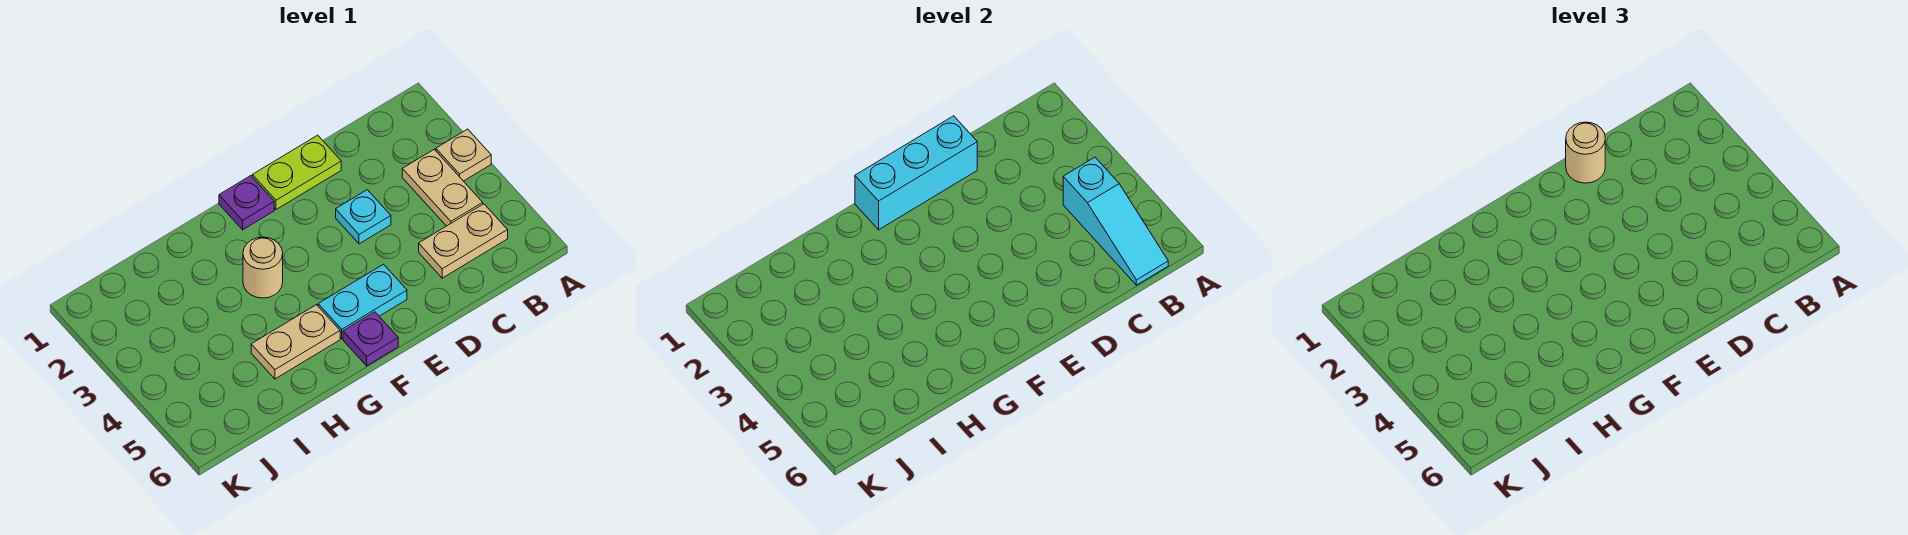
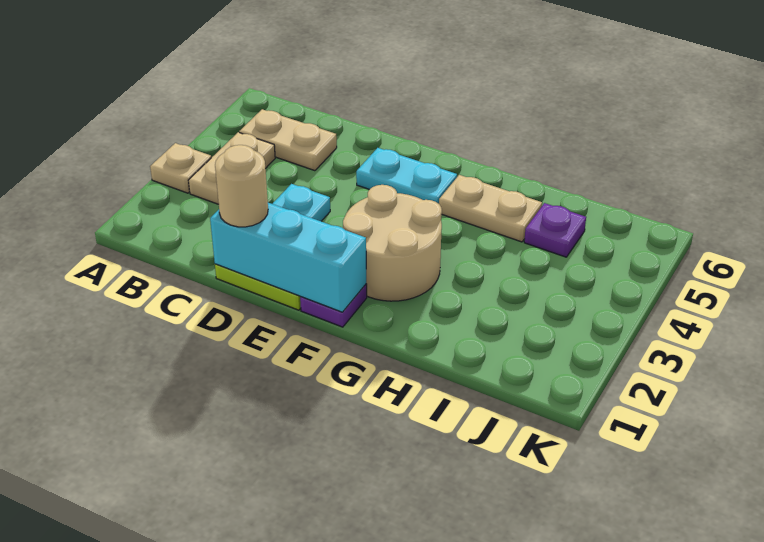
cyan 1x3 slope [1063,157,1168,285] -> none
purple 1x1 plate [343,312,398,366] -> purple 1x1 plate moved to [524,203,586,257]
tan 1x1 round brick [243,237,283,298] -> tan 2x2 round brick [343,185,442,301]

